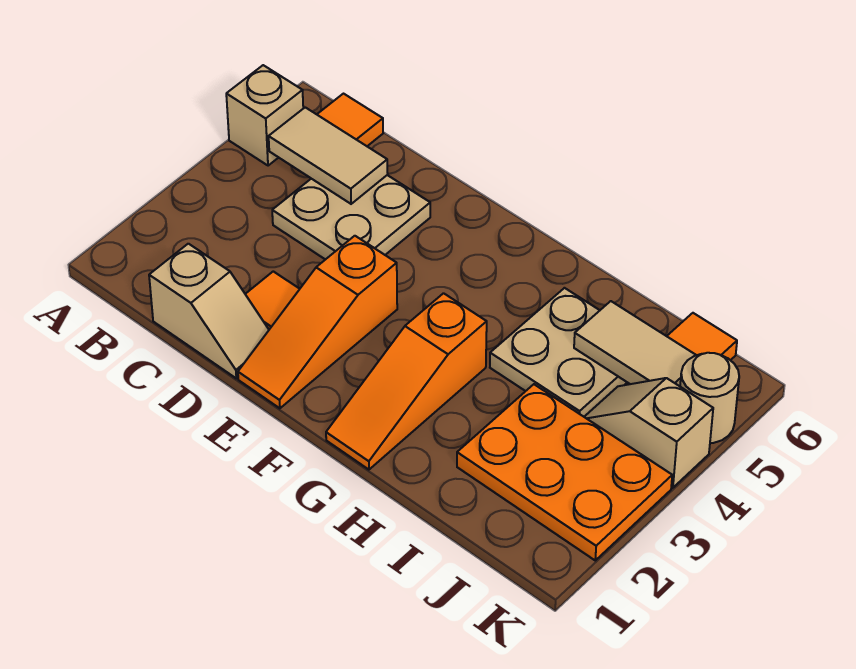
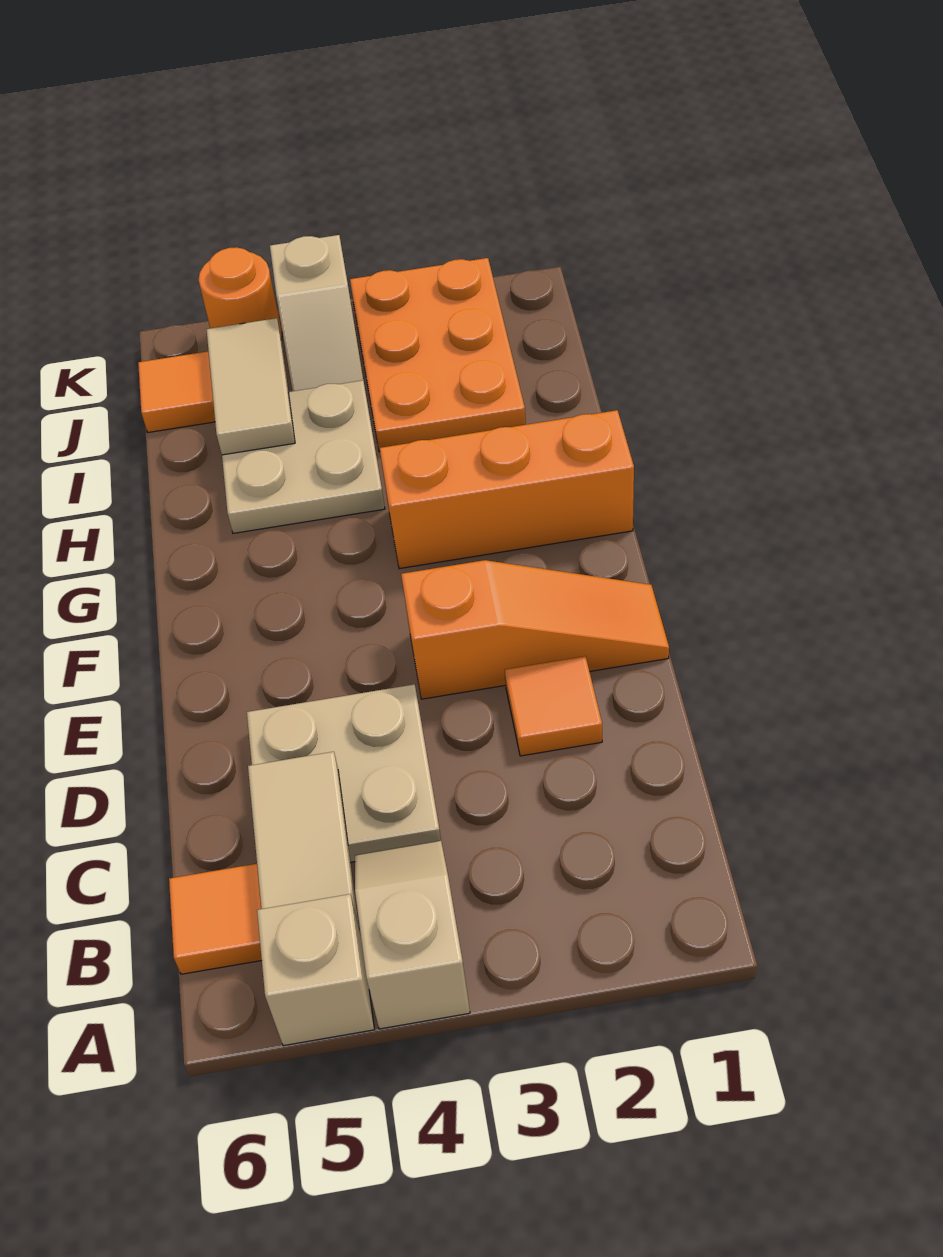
tan 1x2 slope [149,244,269,378] -> tan 1x2 slope moved to [355,841,470,1029]
orange 1x3 slope [326,293,487,470] -> orange 1x3 brick [380,410,634,569]
tan 1x1 round brick [680,353,739,443] -> orange 1x1 round brick [199,247,282,339]

